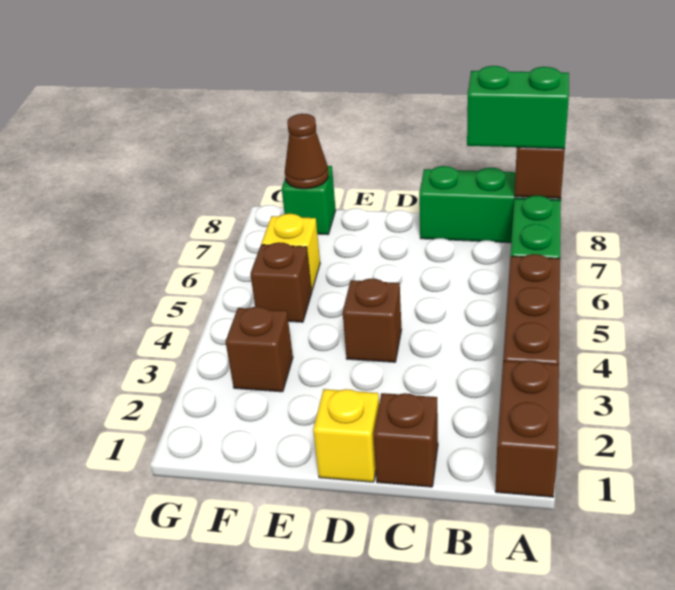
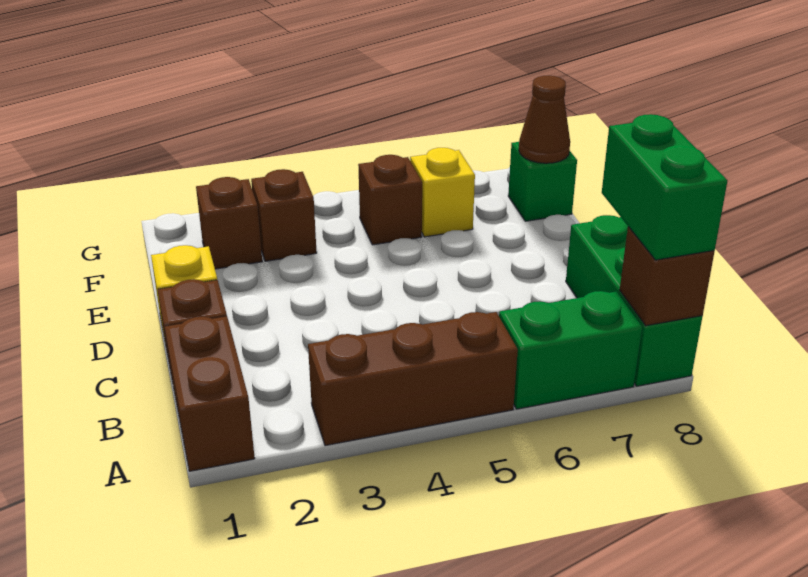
brown 1x2 brick [495,360,559,497] -> brown 1x2 brick turned to [164,316,255,471]
brown 1x1 brick [343,279,401,362] -> brown 1x1 brick moved to [196,177,262,269]

